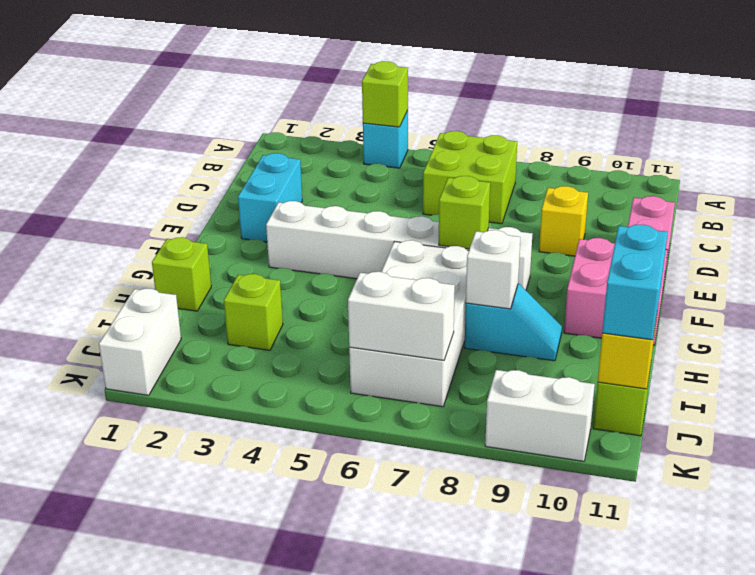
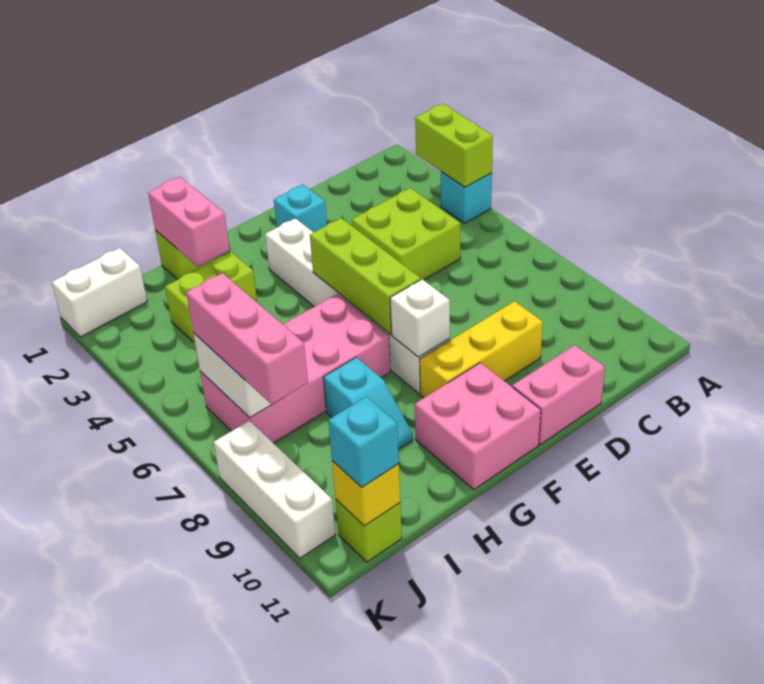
lime 1x1 brick [362,61,408,127] -> lime 1x2 brick [415,104,493,187]
lime 2x2 brick [423,131,517,224] -> lime 2x2 brick moved to [352,188,460,280]
cyan 1x2 brick [238,153,302,242] -> cyan 1x1 brick [274,184,327,232]
yellow 1x1 brick [539,186,588,256] -> yellow 1x3 brick [420,301,543,398]
lime 1x1 brick [439,176,490,249] -> lime 1x3 brick [310,218,421,334]
white 2x4 brick [349,240,469,407] -> pink 2x4 brick [200,294,390,443]
none -> pink 1x2 brick [148,177,230,267]
white 1x1 brick [466,230,520,309] -> white 1x1 brick moved to [390,279,450,357]
lime 1x1 brick [224,274,283,350] -> lime 1x2 brick [165,252,257,342]
cyan 1x2 brick [602,225,668,340] -> cyan 1x1 brick [328,397,399,487]
none -> pink 1x3 brick [186,273,308,404]
white 1x2 brick [485,370,595,461] -> white 1x3 brick [214,421,335,558]

